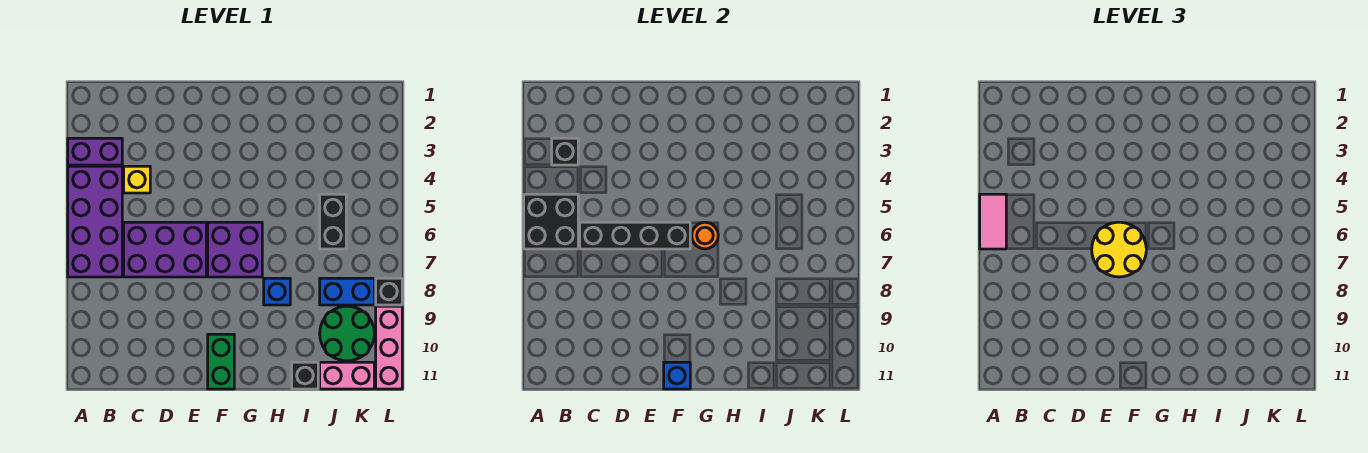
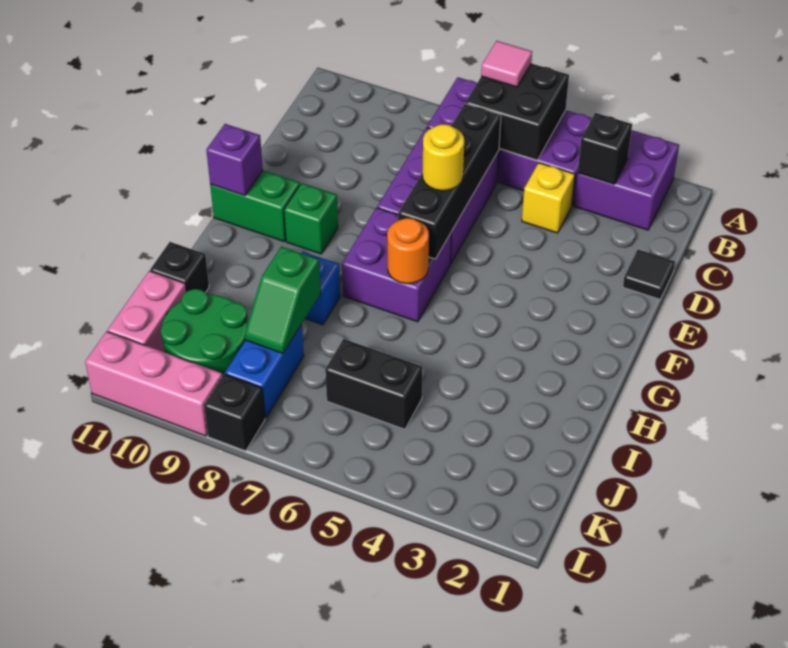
purple 1x2 brick [68,138,122,165] -> purple 2x2 brick [574,130,679,230]
pink 1x2 tile [980,194,1006,249] -> pink 1x1 tile [481,41,532,87]
none -> black 1x1 tile [623,250,675,299]
yellow 2x2 round brick [1092,222,1146,277] -> yellow 1x1 round brick [422,124,464,191]
none -> green 1x1 brick [284,183,338,254]
blue 1x1 brick [664,362,690,389] -> purple 1x1 brick [206,124,263,196]
none -> green 1x2 slope [245,246,321,353]

